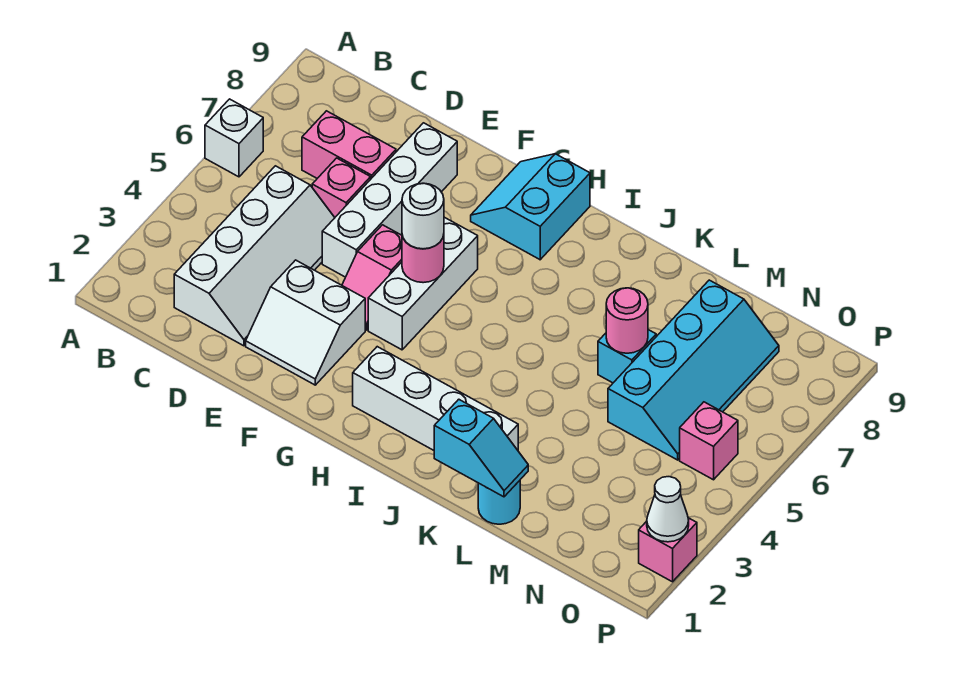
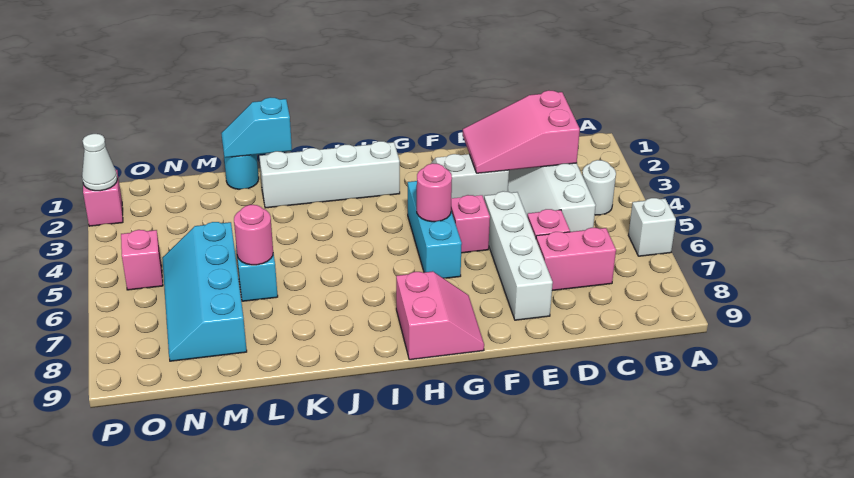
none -> pink 2x3 slope [463,90,580,173]
white 1x3 brick [368,217,478,350] -> cyan 1x3 brick [408,181,462,278]
white 1x1 round brick [402,183,444,249] -> white 1x1 round brick moved to [582,160,616,215]
cyan 2x2 slope [471,154,590,260] -> pink 2x2 slope [396,271,484,360]

